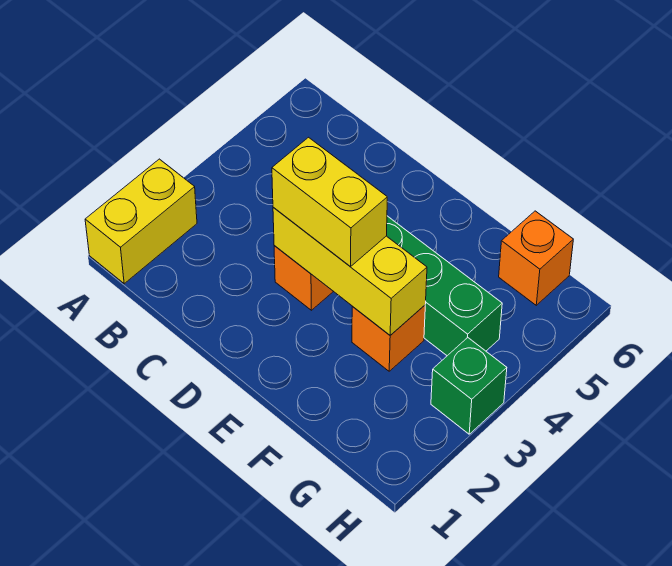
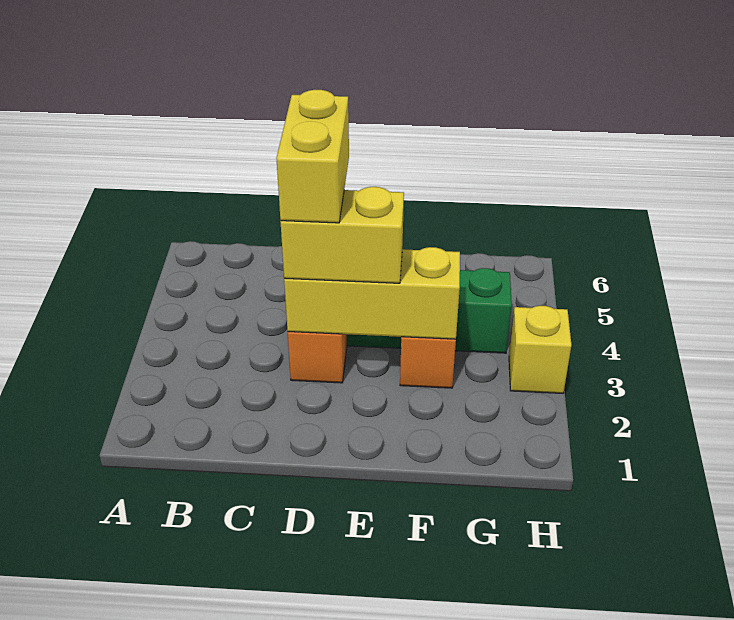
yellow 1x2 brick [85,159,197,284] -> yellow 1x2 brick moved to [276,90,349,223]
orange 1x1 brick [499,211,573,305] -> none
green 1x1 brick [431,338,507,434] -> yellow 1x1 brick [509,306,571,393]

